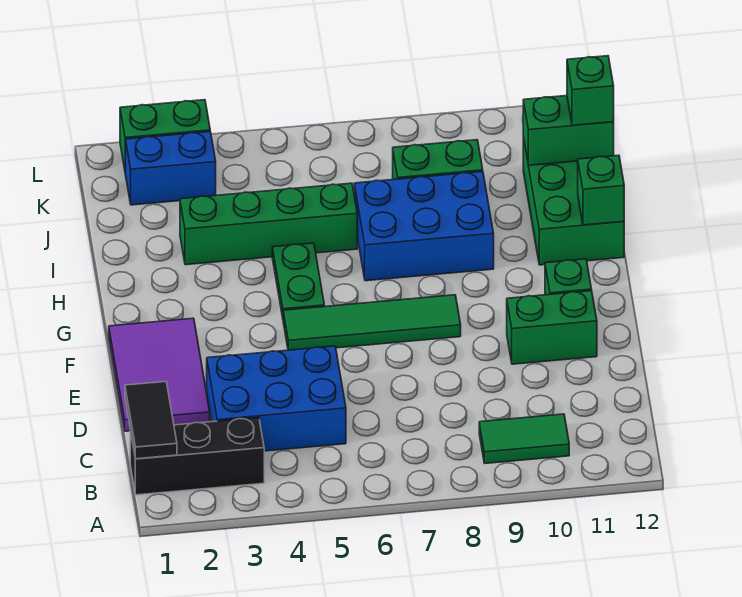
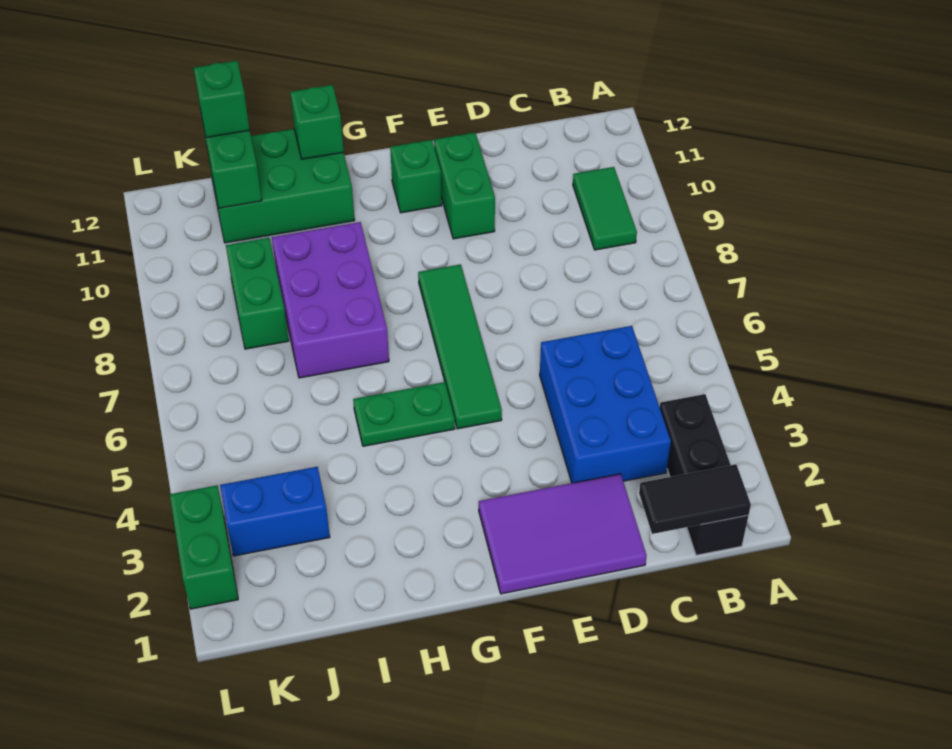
blue 2x3 brick [354,172,494,281] -> purple 2x3 brick [272,222,389,378]
green 1x4 brick [180,183,357,265] -> none
blue 1x2 brick [125,131,216,205] -> blue 1x2 brick turned to [220,467,330,556]

